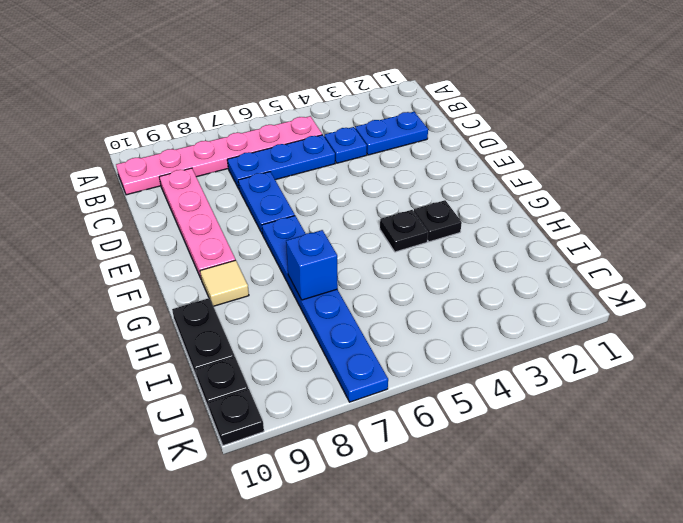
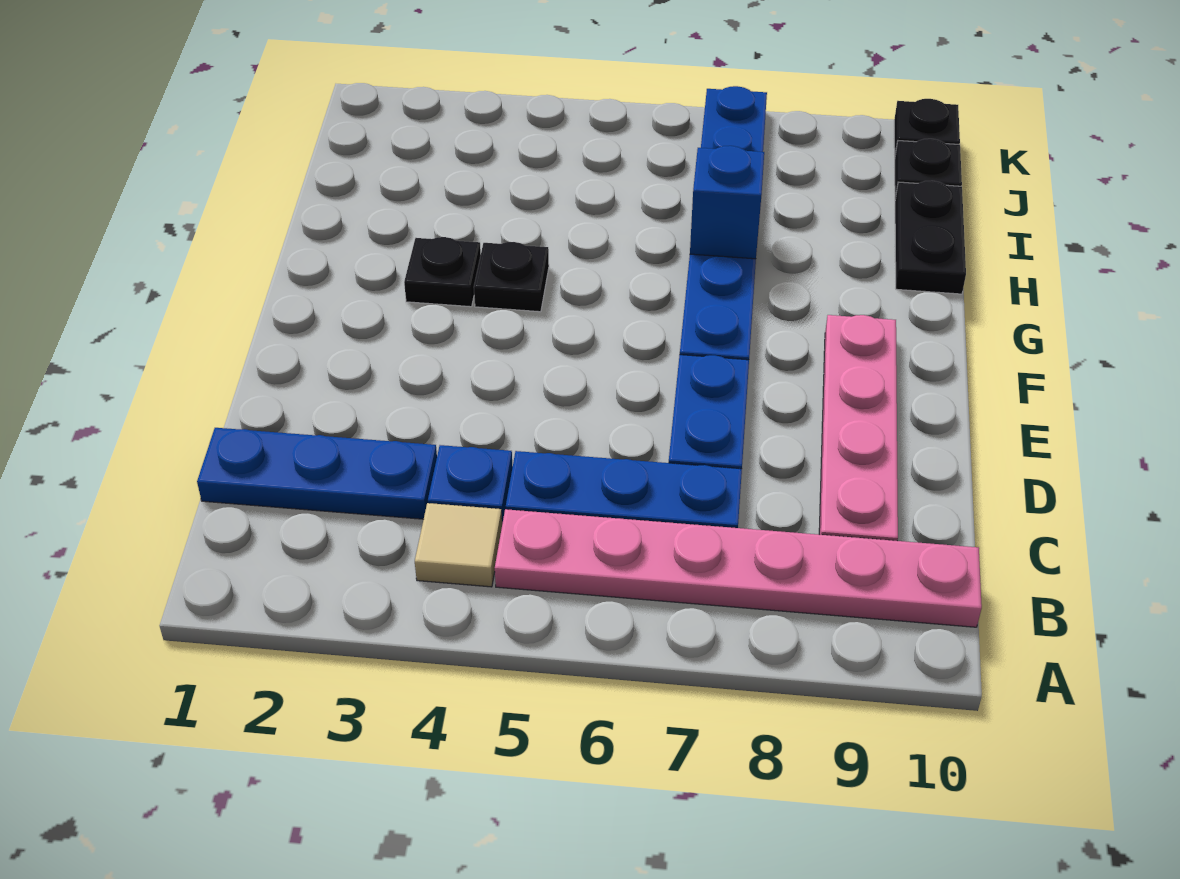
blue 1x2 plate [355,112,428,155] -> blue 1x3 plate [197,428,437,519]
tan 1x1 tile [200,260,249,306] -> tan 1x1 tile moved to [415,503,502,587]

